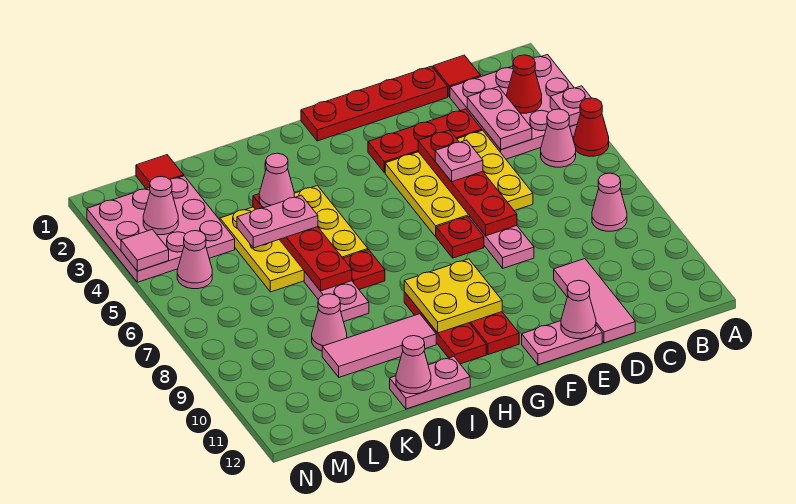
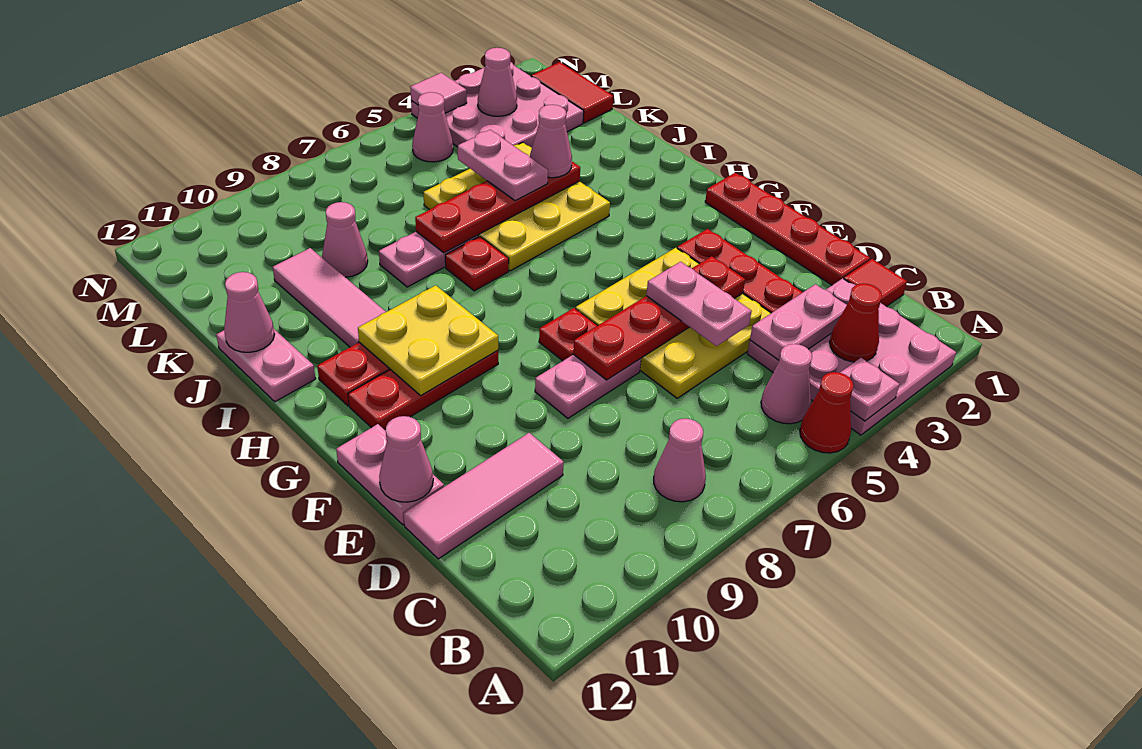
pink 1x1 plate [435,140,483,182] -> pink 1x2 plate [646,262,752,346]
red 1x1 tile [136,155,184,189] -> red 1x2 tile [531,62,613,123]

